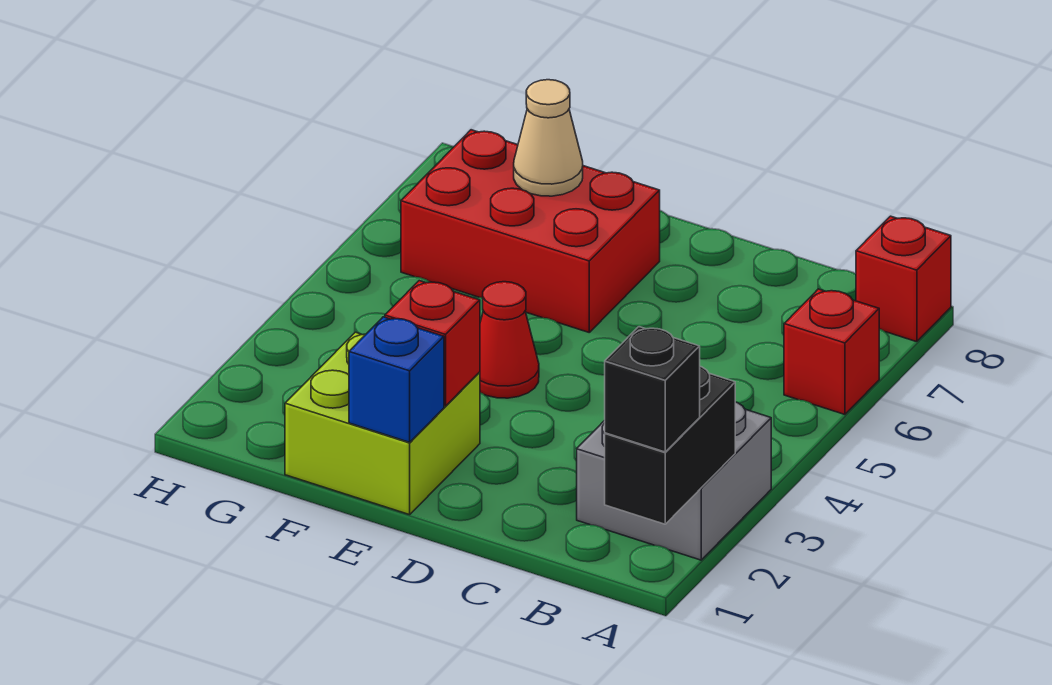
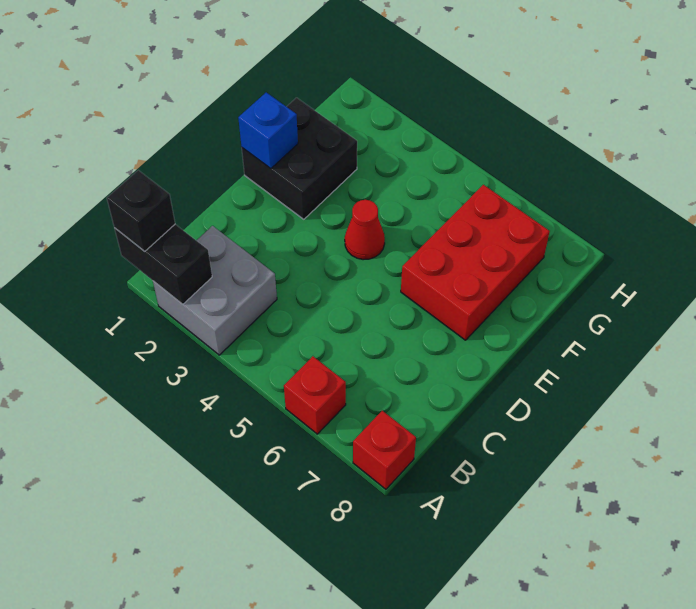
lime 2x2 brick [285,332,480,515] -> black 2x2 brick [242,98,357,219]
red 1x1 brick [385,281,480,406] -> none
tan 1x1 cone [514,80,583,196] -> none

